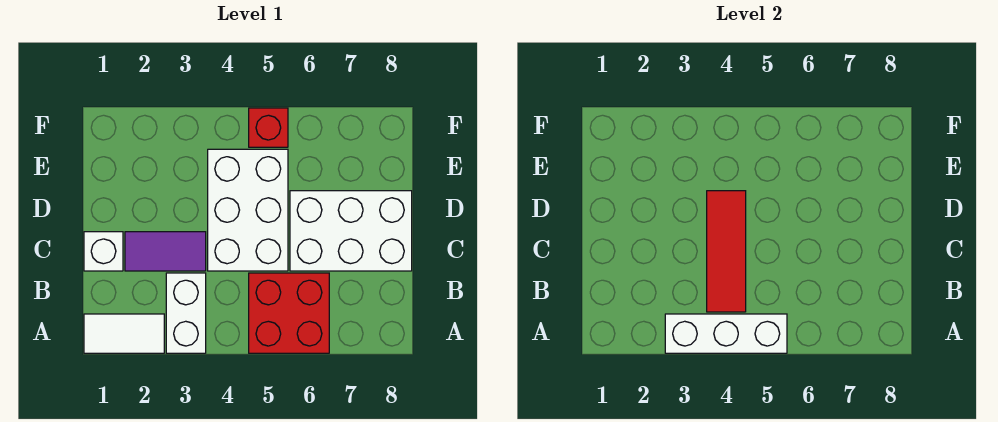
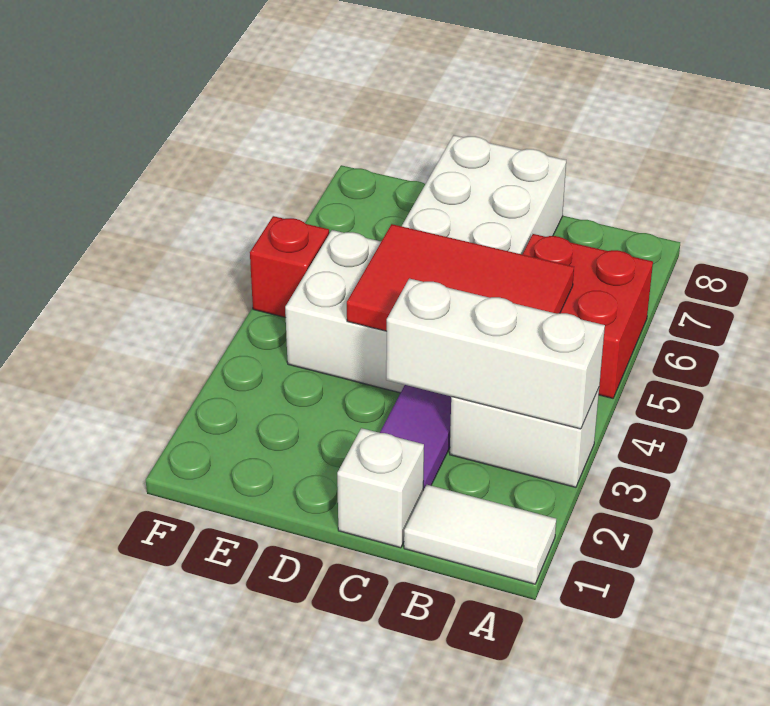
white 1x2 tile [84,314,164,353] -> white 1x2 tile turned to [404,485,556,584]
white 1x3 brick [665,314,787,353] -> white 1x3 brick turned to [386,278,605,429]
red 1x3 tile [707,191,746,312] -> red 2x3 tile [347,224,574,331]

